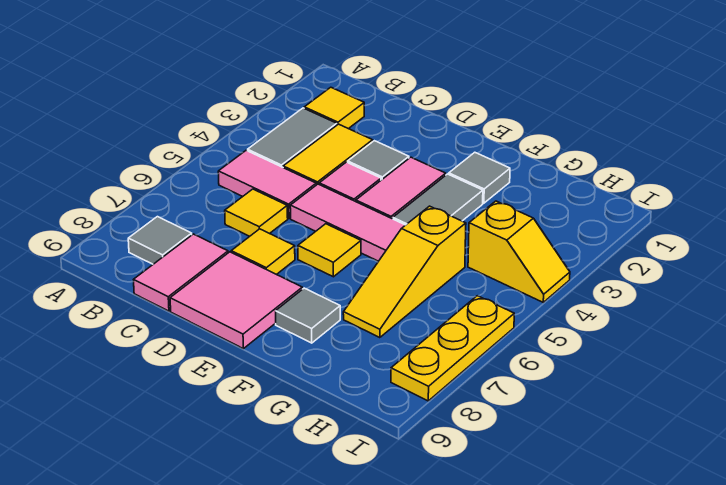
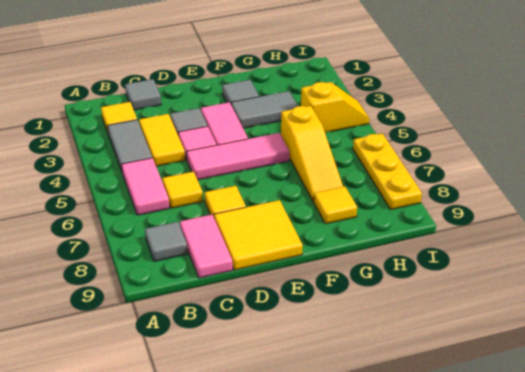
pink 1x2 tile [218,150,316,218] -> pink 1x2 tile turned to [121,158,169,215]
pink 2x2 tile [170,252,302,349] -> yellow 2x2 tile [214,200,303,270]
yellow 1x1 tile [298,224,361,277] -> yellow 1x1 tile moved to [314,186,357,224]
grey 1x2 tile [393,174,483,225] -> grey 1x2 tile turned to [231,91,298,128]
grey 1x1 tile [276,288,340,343] -> grey 1x1 tile moved to [125,79,161,110]

